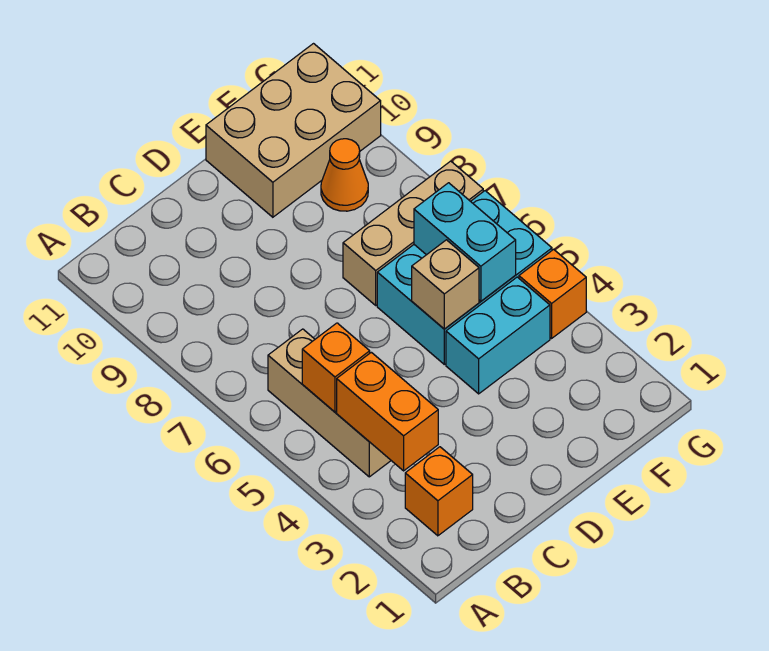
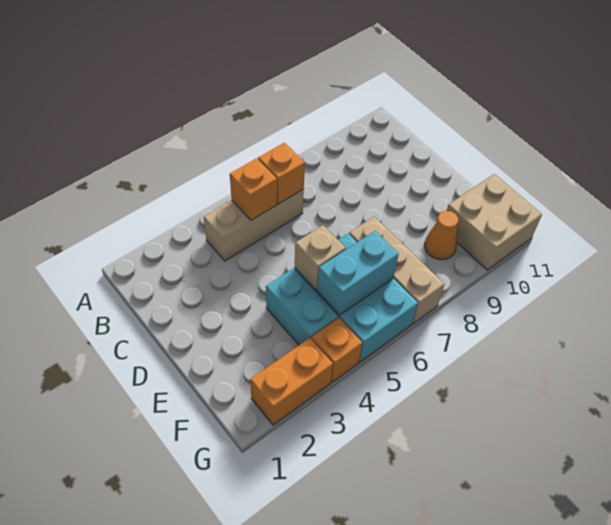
orange 1x1 brick [405,447,473,536] -> orange 1x1 brick moved to [258,143,305,204]
orange 1x2 brick [337,352,438,471] -> orange 1x2 brick moved to [250,338,333,425]
tan 2x3 brick [206,44,381,217] -> tan 2x2 brick [447,174,542,270]

